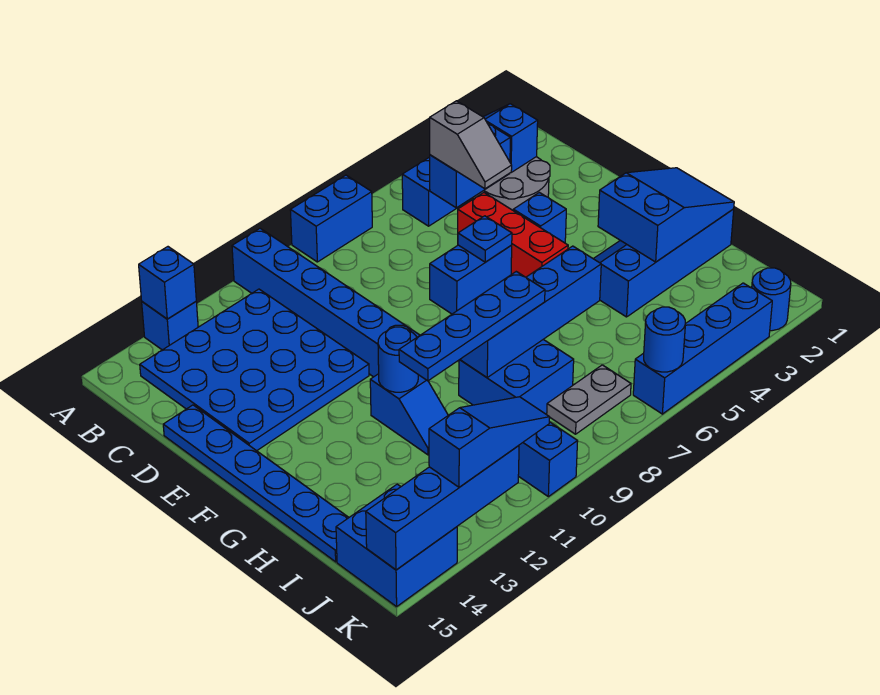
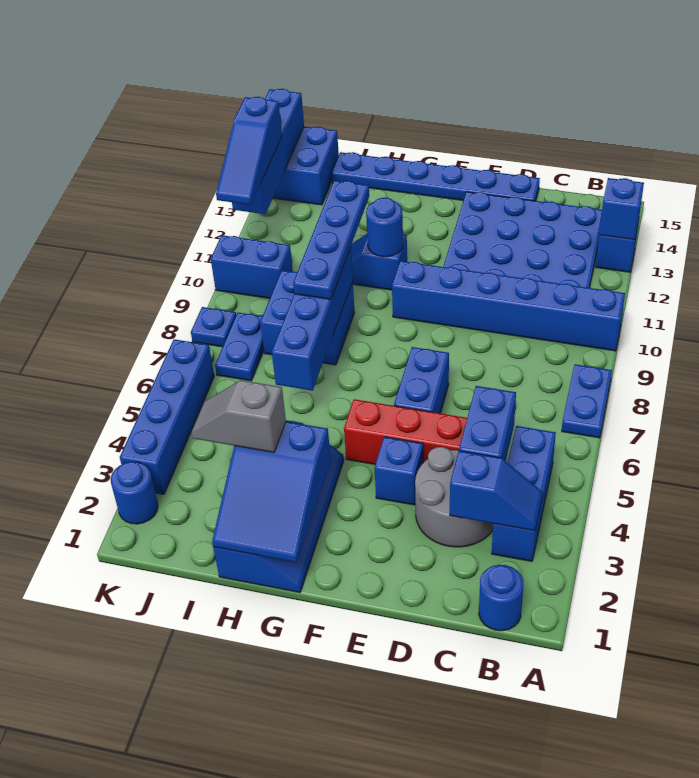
blue 1x2 brick [290,175,372,262] -> blue 1x2 plate [562,364,612,438]
grey 1x2 slope [430,101,512,189] -> grey 1x2 slope moved to [192,380,286,452]
blue 1x1 plate [458,216,512,262] -> blue 1x1 plate moved to [191,307,236,347]
grey 1x2 plate [547,365,631,434] -> blue 1x2 plate [215,313,264,381]
blue 1x1 round brick [644,307,686,372] -> blue 1x1 round brick moved to [479,565,523,631]

